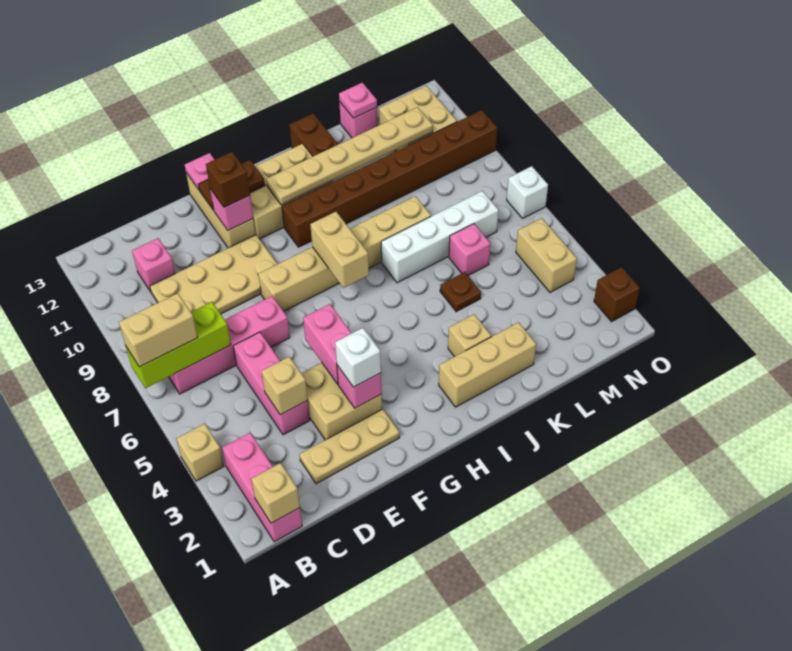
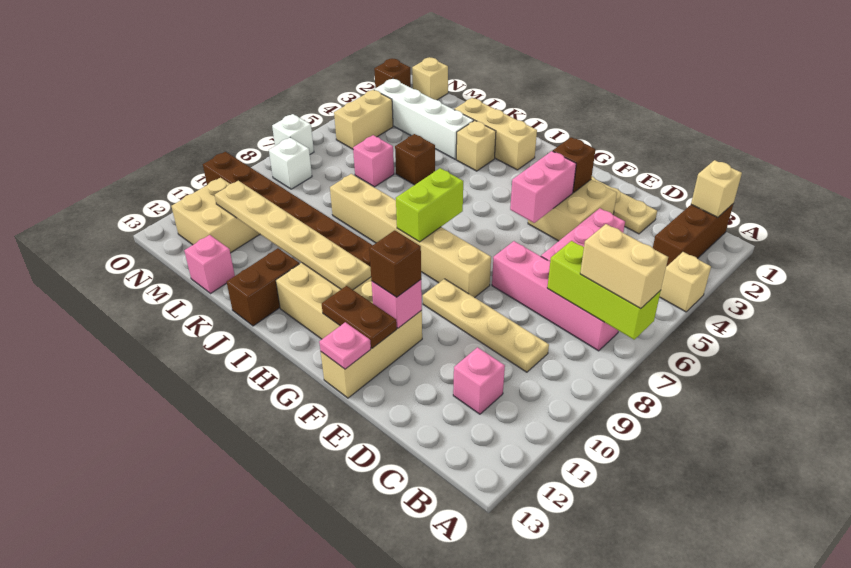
pink 1x3 brick [222,433,302,542] -> brown 1x3 brick [653,203,734,267]
tan 2x4 plate [150,235,277,314] -> tan 1x4 plate [423,279,549,372]
tan 1x1 brick [262,357,308,415] -> tan 1x1 brick moved to [412,57,448,100]
pink 1x1 brick [337,365,382,408] -> brown 1x1 brick [553,137,595,193]
white 1x1 brick [335,328,381,387] -> white 1x1 brick moved to [269,138,312,189]
tan 1x2 brick [310,212,369,288] -> lime 1x2 brick [396,168,463,242]
white 1x4 brick [381,191,498,283] -> white 1x4 brick moved to [374,79,474,159]
brown 1x1 plate [440,272,481,312] -> brown 1x1 brick [395,134,435,185]
pink 1x1 plate [339,83,377,118] -> none

